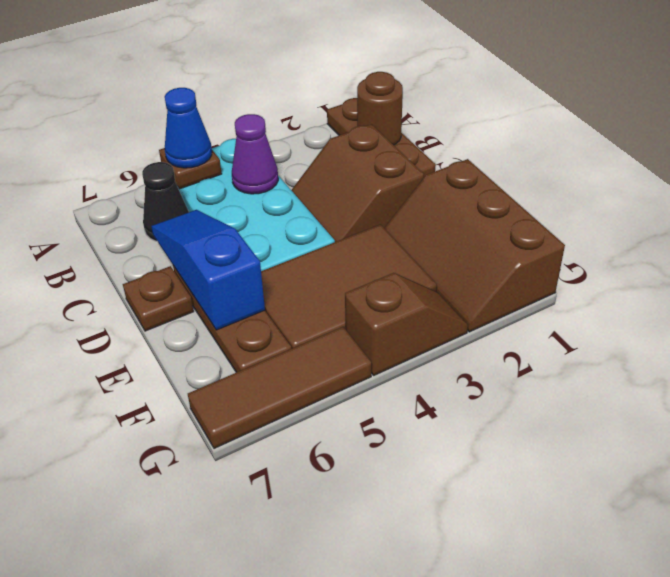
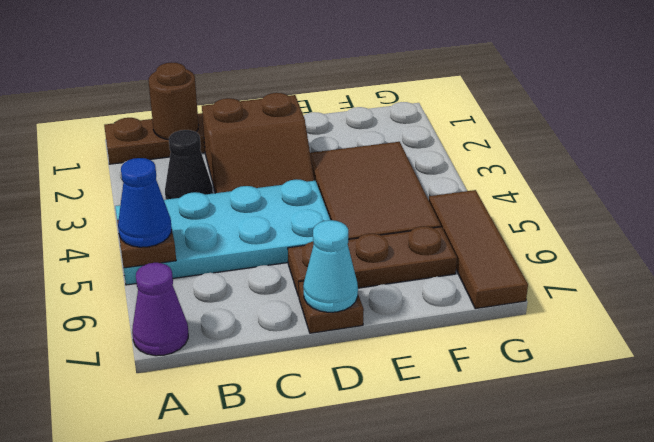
purple 1x1 cone [232,114,278,194] -> purple 1x1 cone moved to [132,263,188,356]
black 1x1 cone [142,162,189,241] -> black 1x1 cone moved to [165,130,213,199]
blue 1x3 slope [151,210,265,330] -> none
none -> cyan 1x1 cone [303,220,358,312]
brown 2x3 slope [384,159,565,332] -> none
brown 1x2 slope [345,273,468,375] -> none

